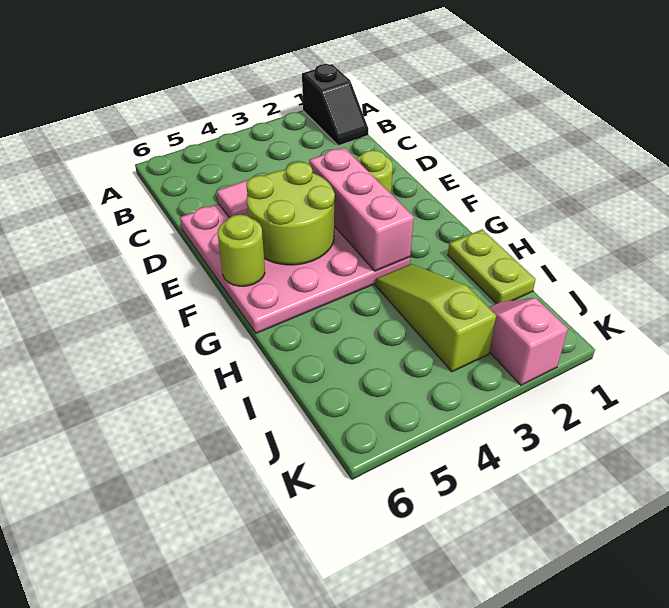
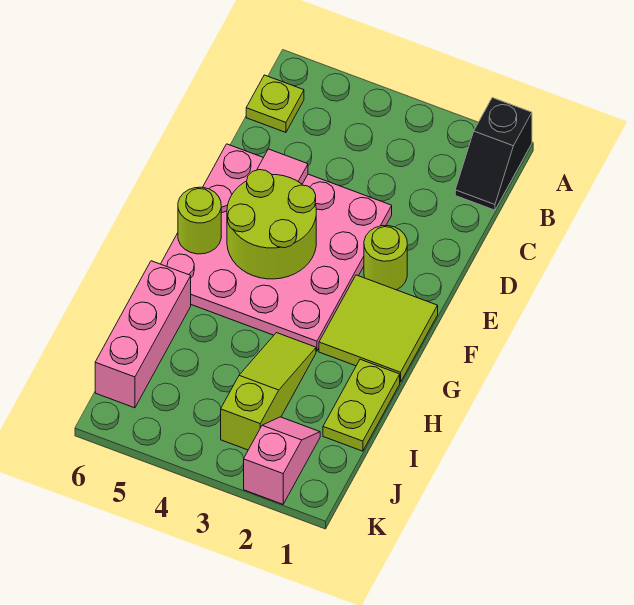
none -> lime 1x1 plate [246,75,304,132]
pink 1x3 brick [309,148,414,271] -> pink 1x3 brick moved to [95,261,191,408]
none -> lime 2x2 tile [319,275,438,382]

